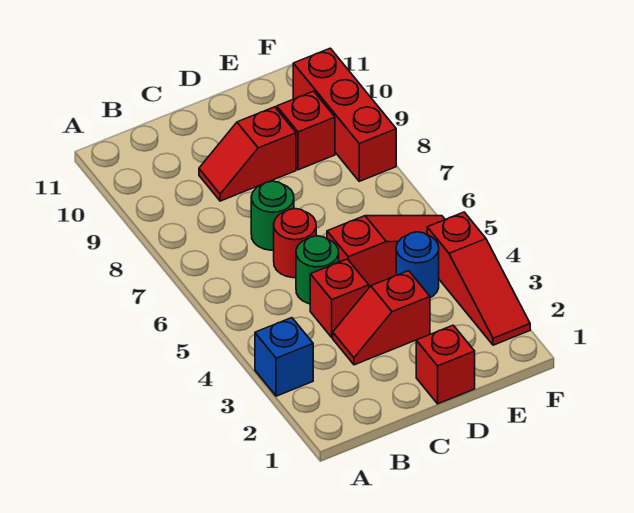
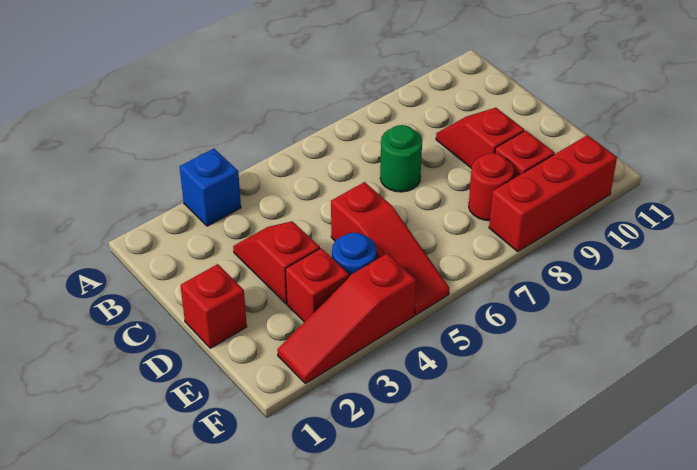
red 1x1 brick [310,259,369,337] -> red 1x1 brick moved to [286,248,349,322]
green 1x1 round brick [296,236,339,304] -> none
red 1x1 round brick [274,209,316,278] -> red 1x1 round brick moved to [469,153,514,221]

